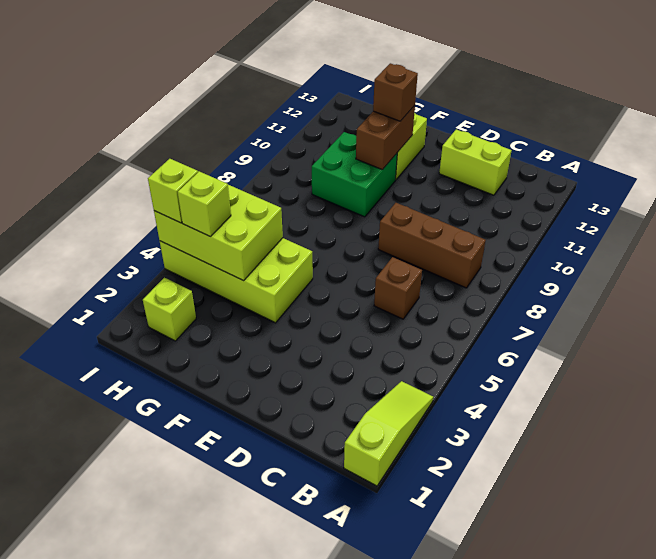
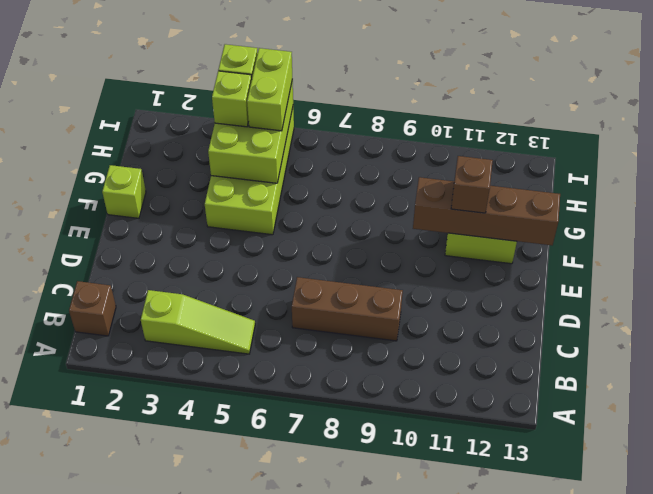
lime 1x3 slope [344,381,433,486] -> lime 1x3 slope moved to [141,290,255,354]
brown 1x3 brick [378,203,486,288] -> brown 1x3 brick turned to [292,277,403,341]
brown 1x1 brick [374,257,422,319] -> brown 1x1 brick moved to [69,281,116,336]
lime 1x2 brick [439,129,512,195] -> lime 1x2 brick moved to [247,48,292,131]
green 2x2 brick [312,132,397,217] -> none
brown 1x2 brick [356,106,415,170] -> brown 1x4 brick [413,177,560,245]
lime 1x1 brick [143,278,196,341] -> lime 1x1 brick moved to [102,165,146,218]

